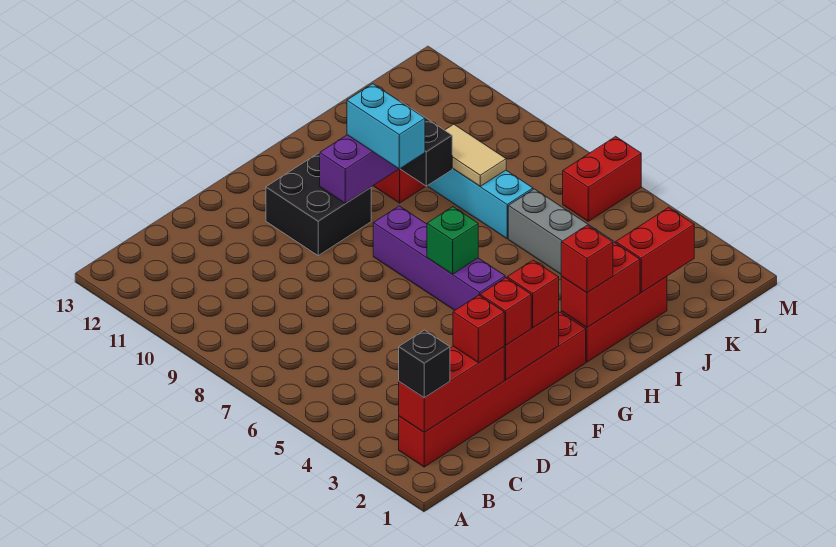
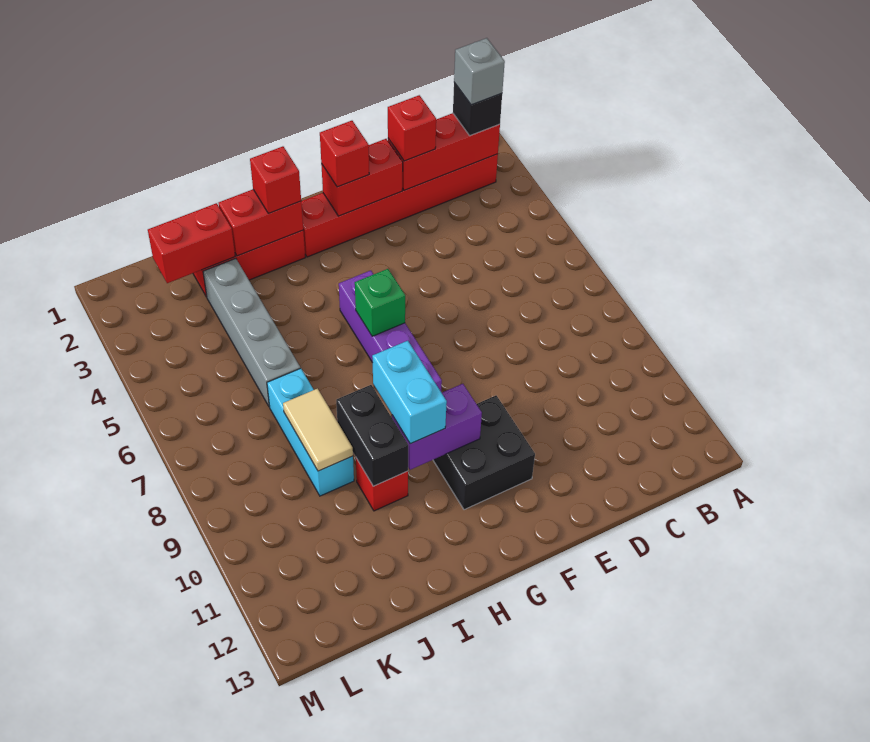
none -> grey 1x1 brick [454,38,505,105]
red 1x1 brick [480,278,531,345] -> none
red 1x2 brick [563,136,641,221] -> none

